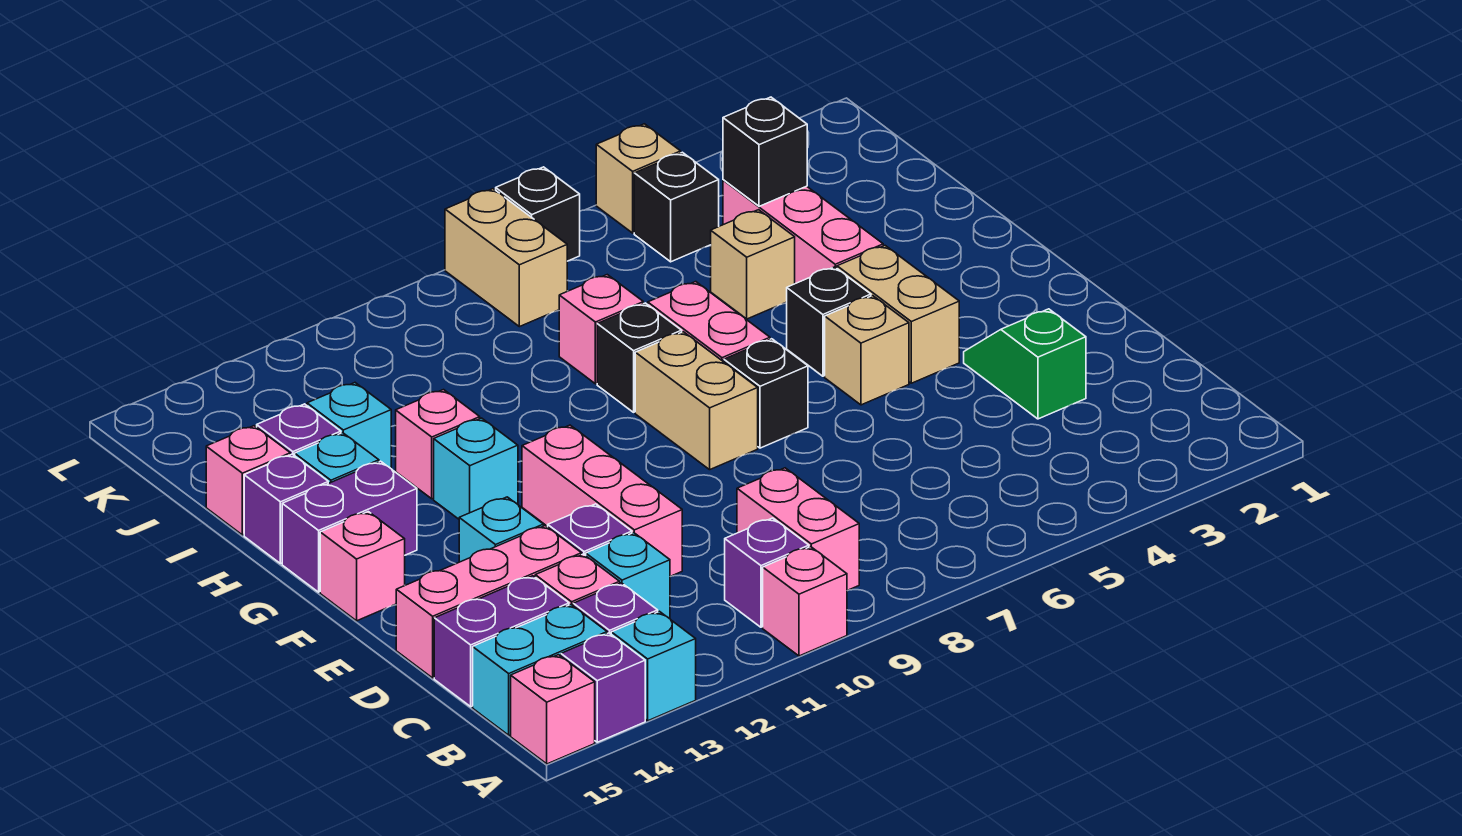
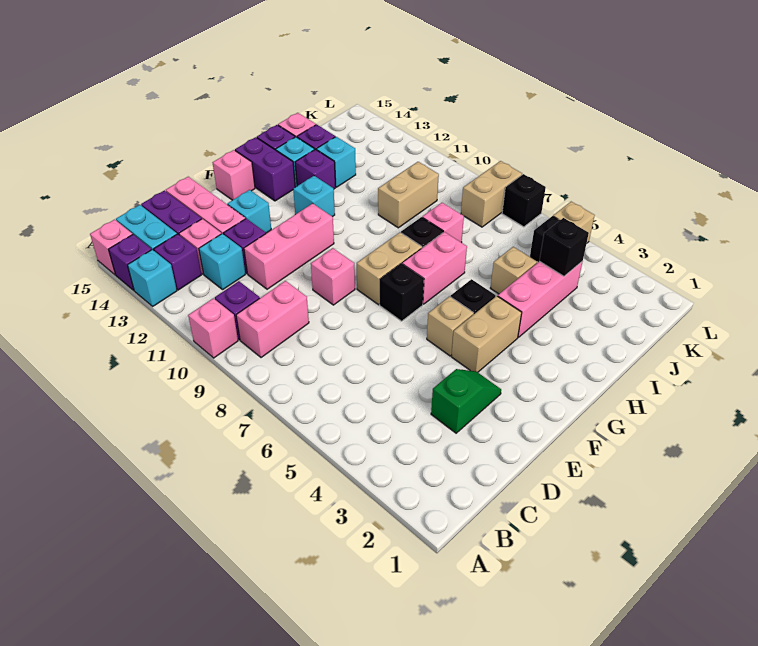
pink 1x1 brick [396,390,480,499] -> pink 1x1 brick moved to [311,248,355,305]
none -> purple 1x1 brick [295,149,336,189]
none -> tan 1x2 brick [378,162,439,228]

